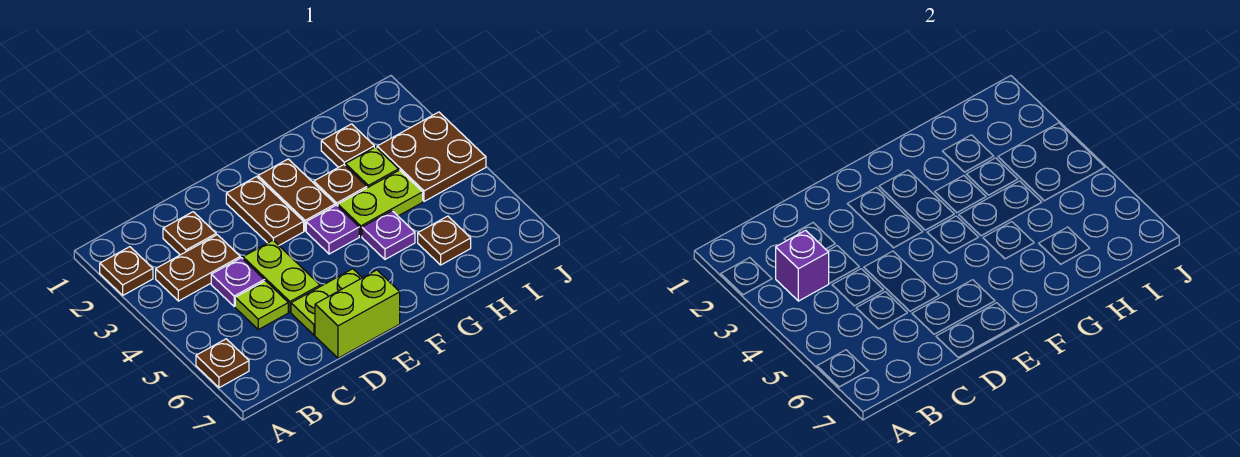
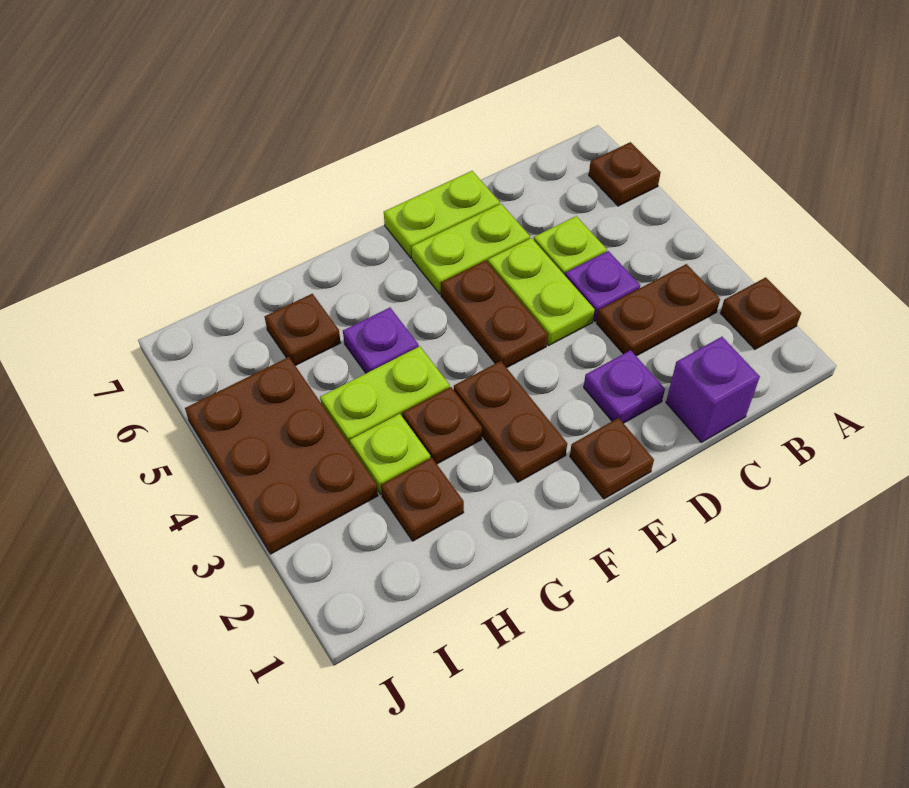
purple 1x1 brick [776,230,829,301] -> purple 1x1 brick moved to [666,337,760,442]
brown 1x1 plate [163,212,216,255] -> brown 1x1 plate moved to [570,418,654,499]
lime 1x2 brick [315,270,400,358] -> lime 1x2 plate [384,171,500,258]
brown 1x2 plate [226,177,304,245] -> brown 1x2 plate moved to [441,261,548,368]
purple 1x1 plate [306,205,359,254] -> purple 1x1 plate moved to [584,350,665,423]
brown 2x2 plate [377,112,486,201] -> brown 2x3 plate [185,357,378,554]

